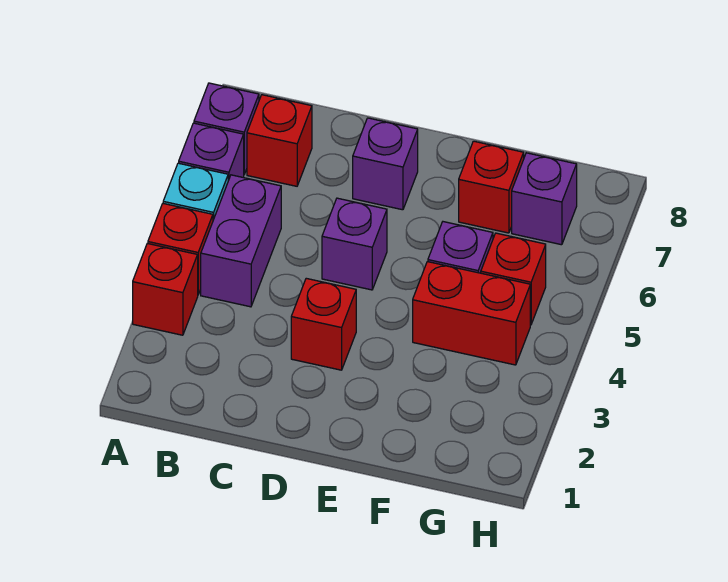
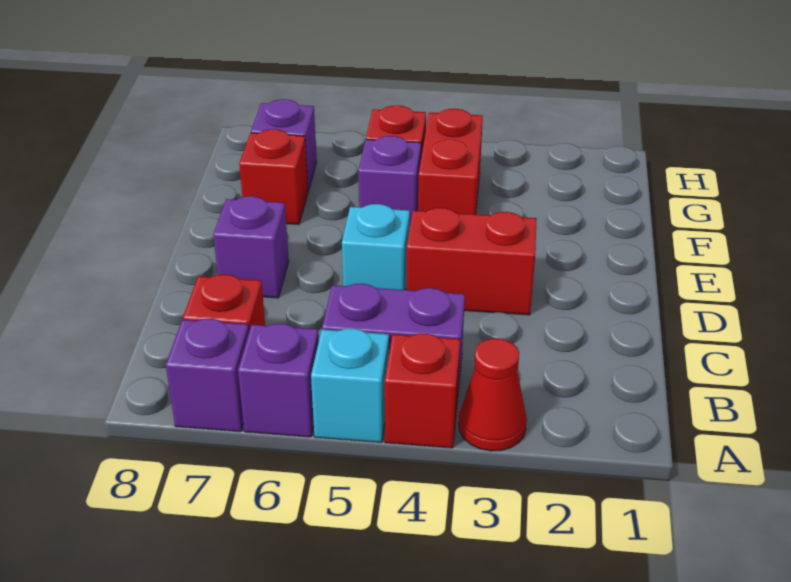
red 1x1 brick [133,243,198,335] -> red 1x1 cone [459,339,527,451]
red 1x1 brick [291,278,356,370] -> red 1x2 brick [406,208,537,315]
purple 1x1 brick [322,198,387,290] -> cyan 1x1 brick [342,204,410,290]

